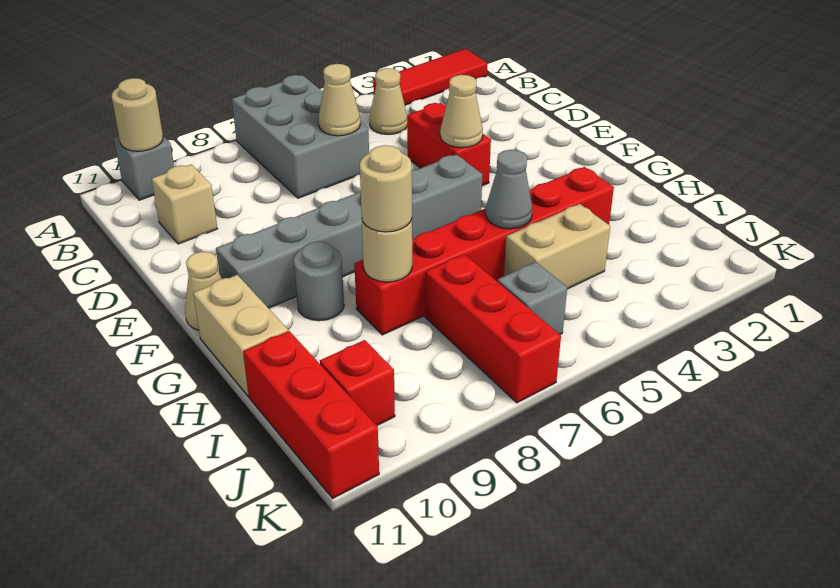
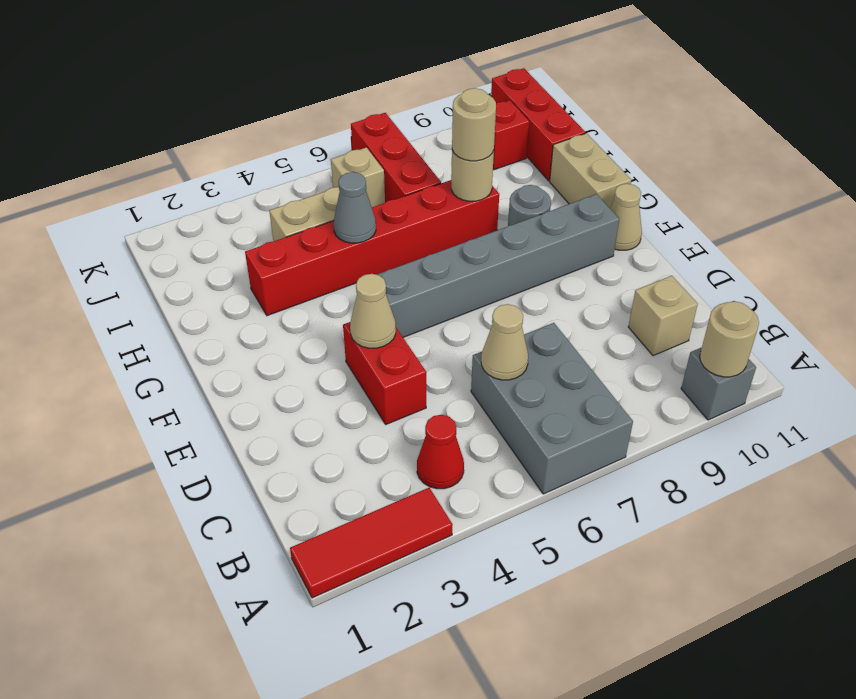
tan 1x1 cone [369,68,407,134] -> red 1x1 cone [417,415,464,489]
grey 1x1 brick [497,262,567,334] -> tan 1x1 brick [331,147,385,207]

